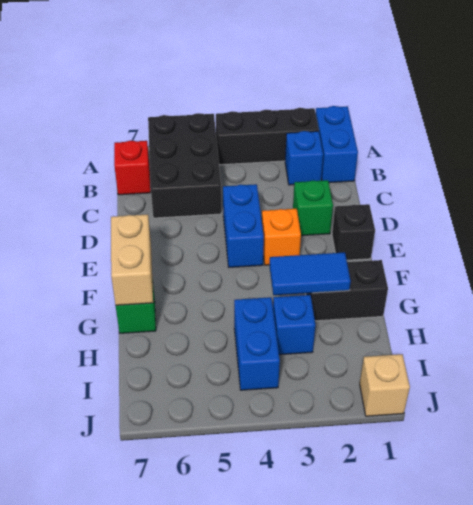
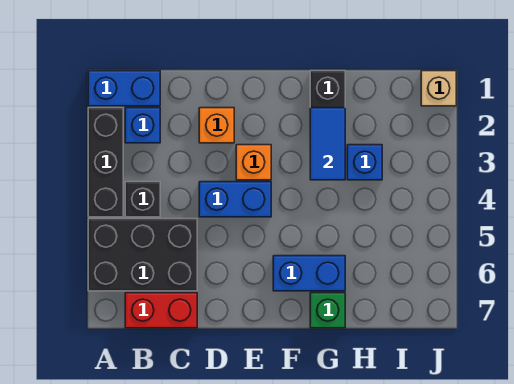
red 1x1 brick [114,141,151,195] -> red 1x2 brick [125,293,197,328]
green 1x1 brick [293,180,333,236] -> orange 1x1 brick [199,108,234,143]
black 1x1 brick [332,204,375,260] -> black 1x1 brick moved to [125,182,160,217]
tan 1x2 brick [111,214,153,305] -> none
blue 1x2 brick [234,297,280,390] -> blue 1x2 brick moved to [273,256,345,291]

